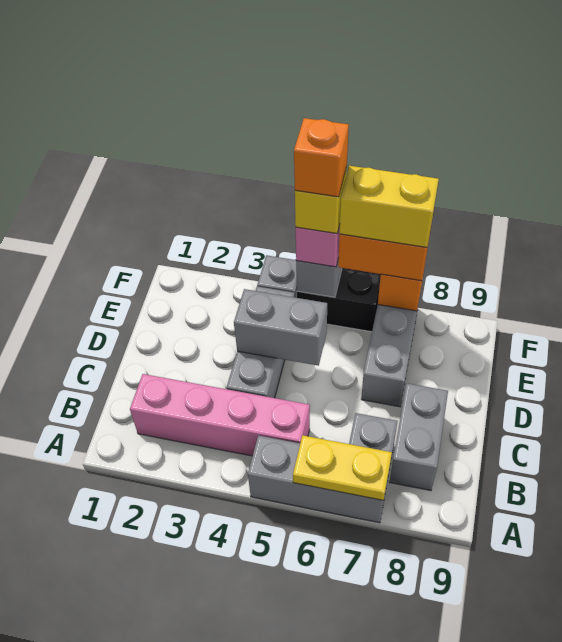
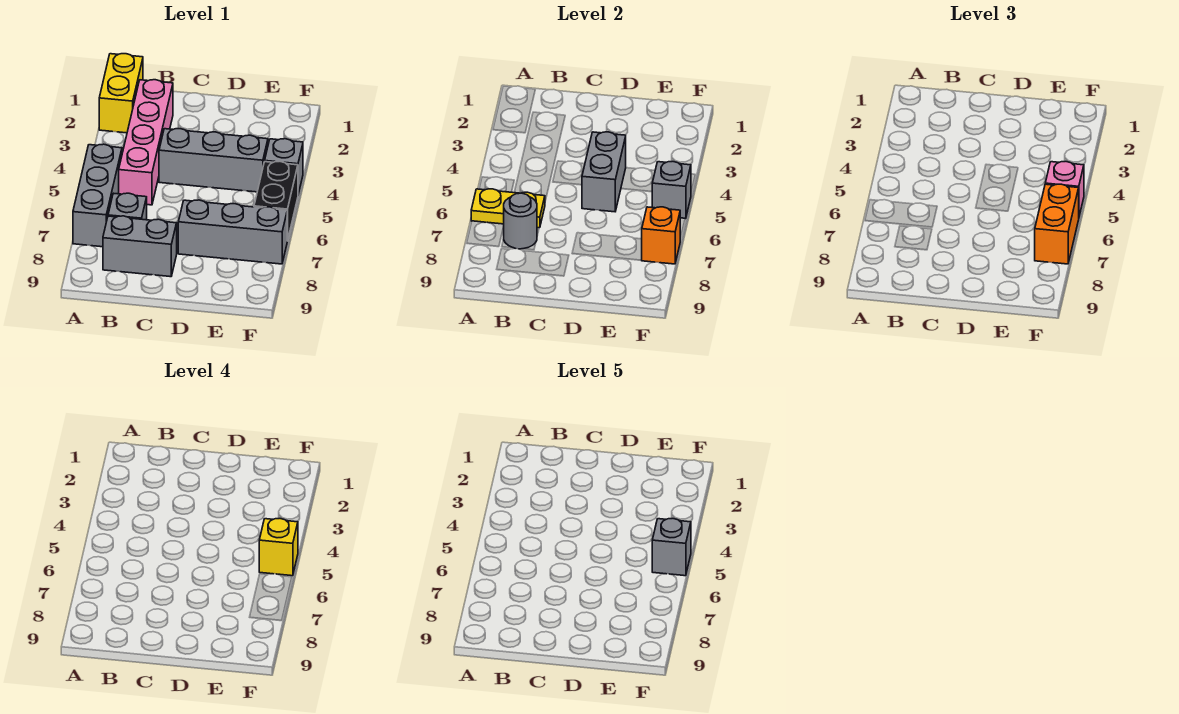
yellow 1x2 plate [293,435,392,500] -> yellow 1x2 plate turned to [471,189,545,228]
none -> grey 1x1 round brick [504,193,537,249]
orange 1x1 brick [294,118,349,197] -> grey 1x1 brick [652,519,691,576]
yellow 1x2 brick [340,166,439,247] -> yellow 1x2 brick moved to [99,54,143,133]

